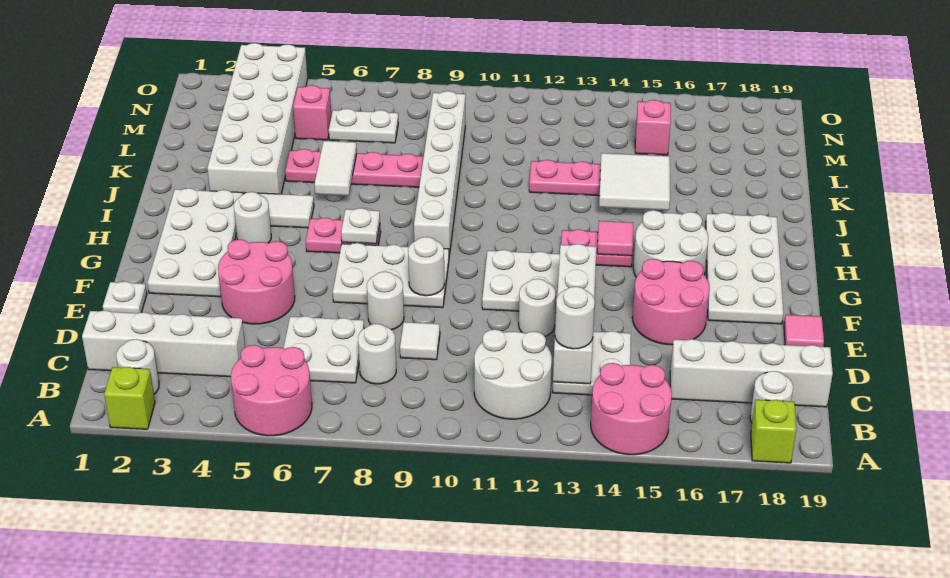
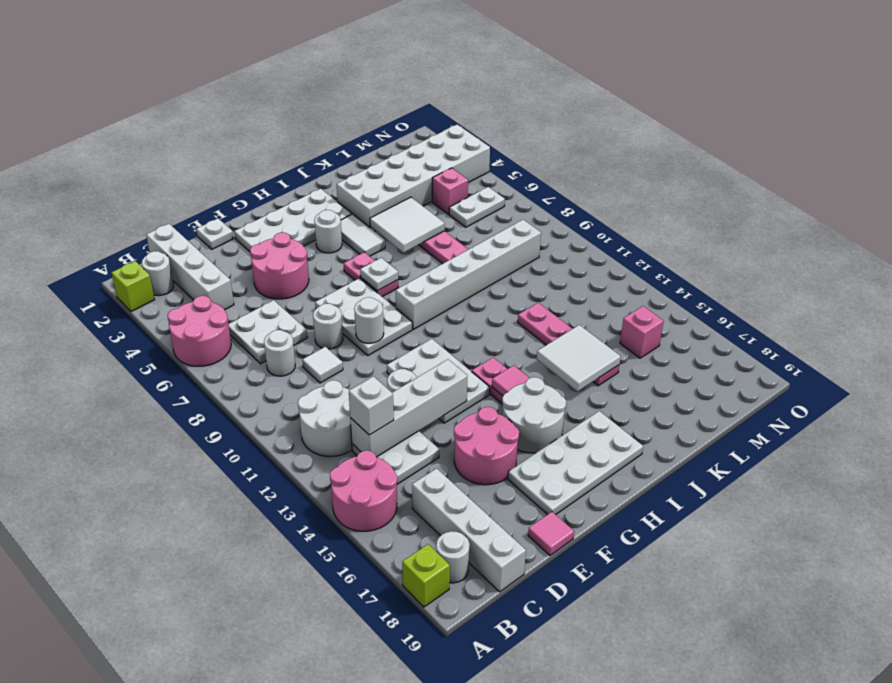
white 1x1 round brick [555,286,595,349] -> white 1x1 brick [349,376,394,435]
white 1x2 tile [315,141,357,196] -> white 2x2 tile [370,197,445,253]
white 1x2 plate [329,109,398,143] -> white 1x2 plate turned to [449,187,505,227]

